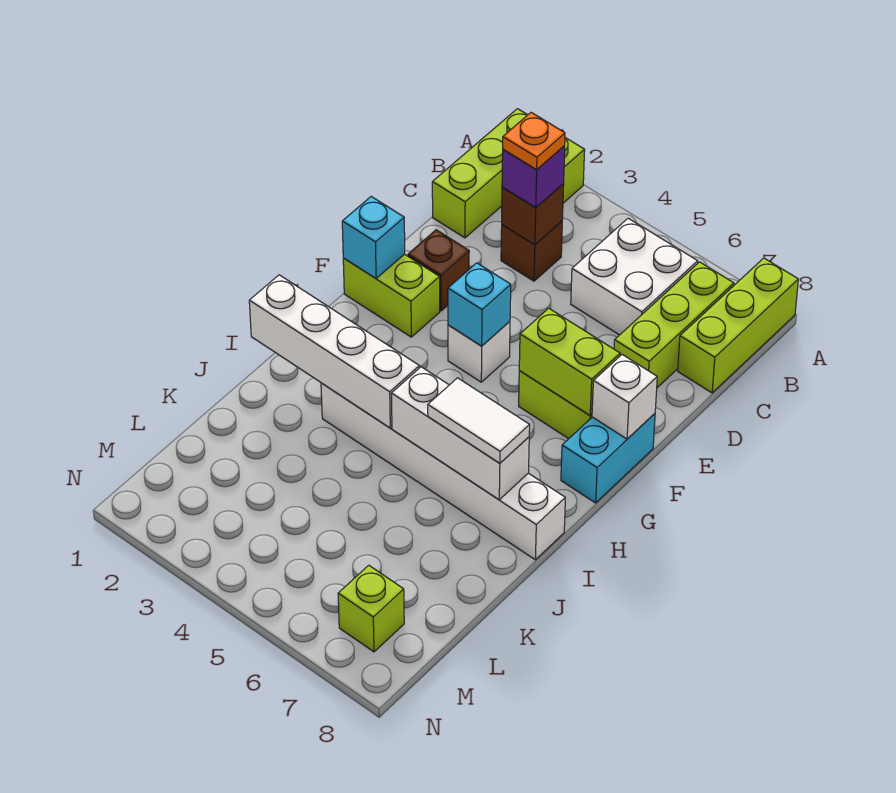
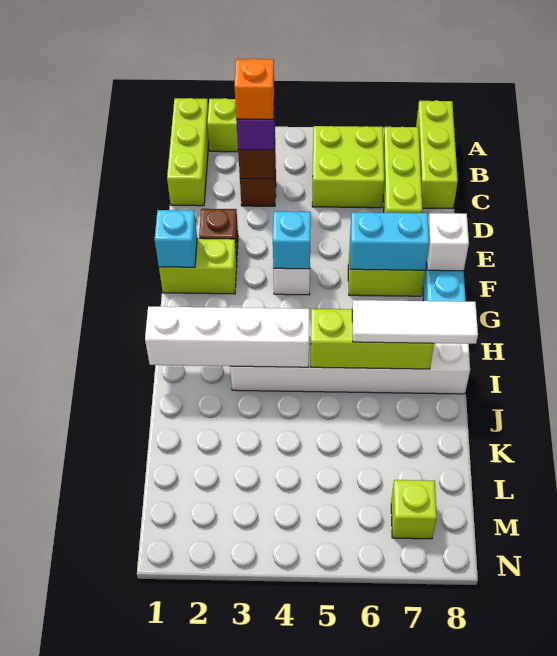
white 2x2 brick [571,218,698,335] -> lime 2x2 brick [312,126,384,208]
orange 1x1 plate [503,113,565,170] -> orange 1x1 brick [235,58,274,119]
lime 1x2 brick [519,308,620,415] -> cyan 1x2 brick [350,212,429,270]
white 1x3 brick [391,367,529,500] -> lime 1x3 brick [311,309,434,369]
white 1x2 tile [428,378,530,463] -> white 1x3 tile [352,300,478,344]

